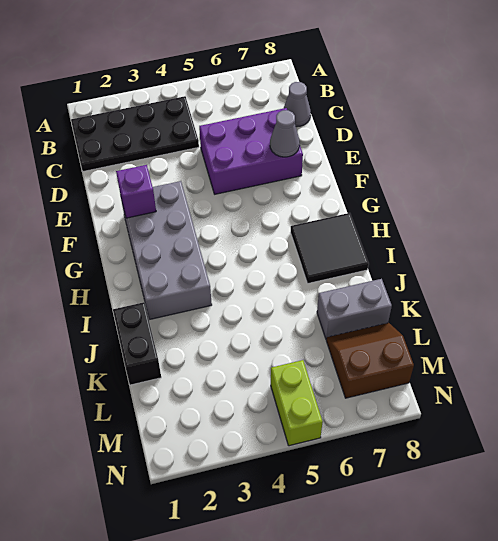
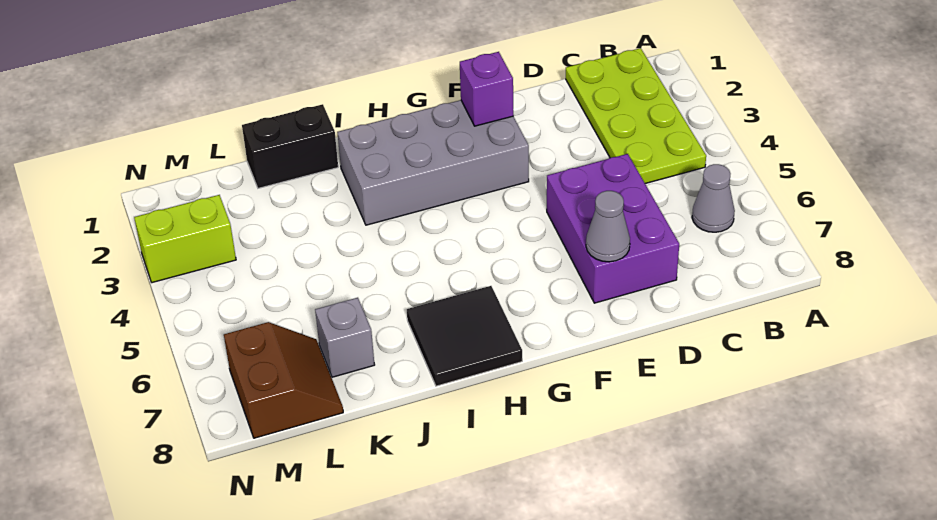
black 2x4 plate [71,96,199,171] -> lime 2x4 plate [566,48,706,184]
grey 1x1 cone [284,82,311,127] -> grey 1x1 cone moved to [692,164,735,232]
grey 1x2 brick [317,279,392,339] -> grey 1x1 brick [315,298,375,377]
lime 1x2 brick [271,360,323,446] -> lime 1x2 brick moved to [134,195,236,283]

